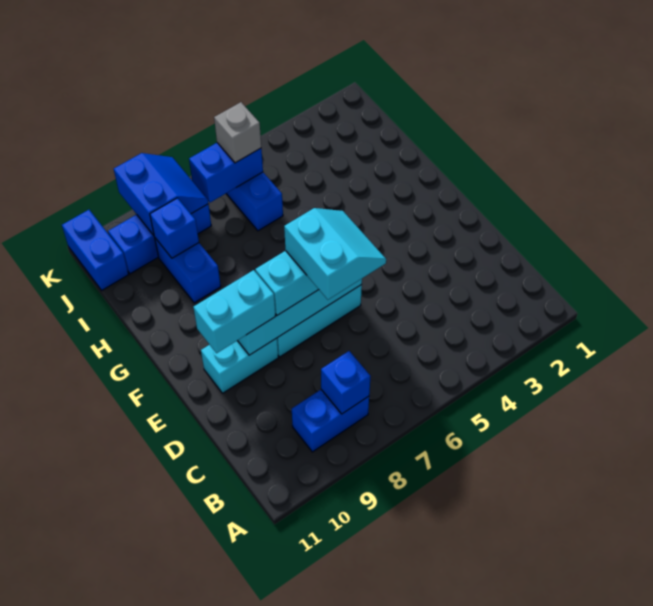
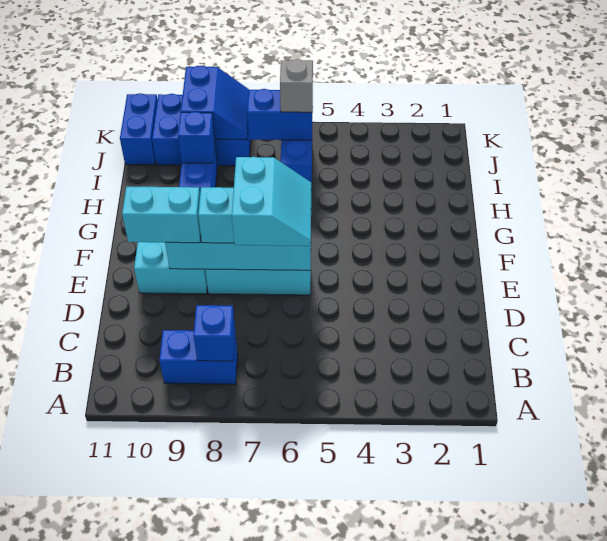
blue 1x3 brick [108,204,211,274] -> blue 2x3 brick [152,94,251,166]

